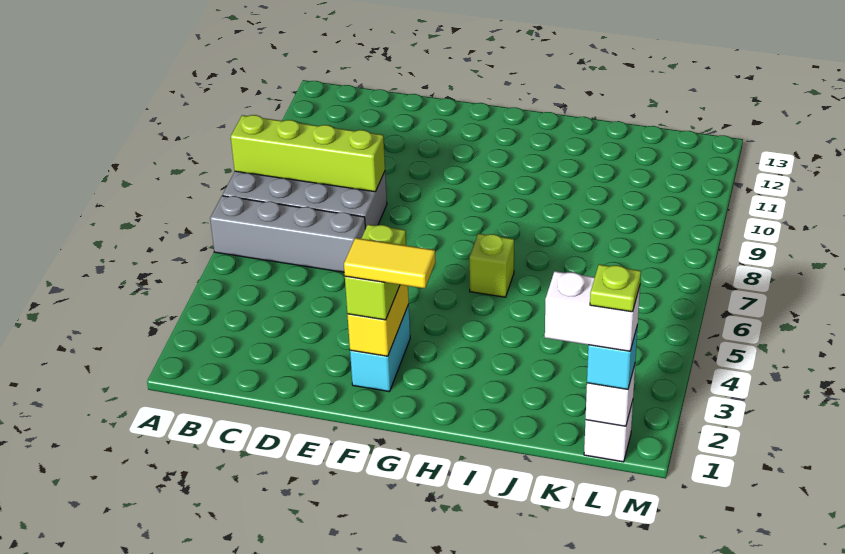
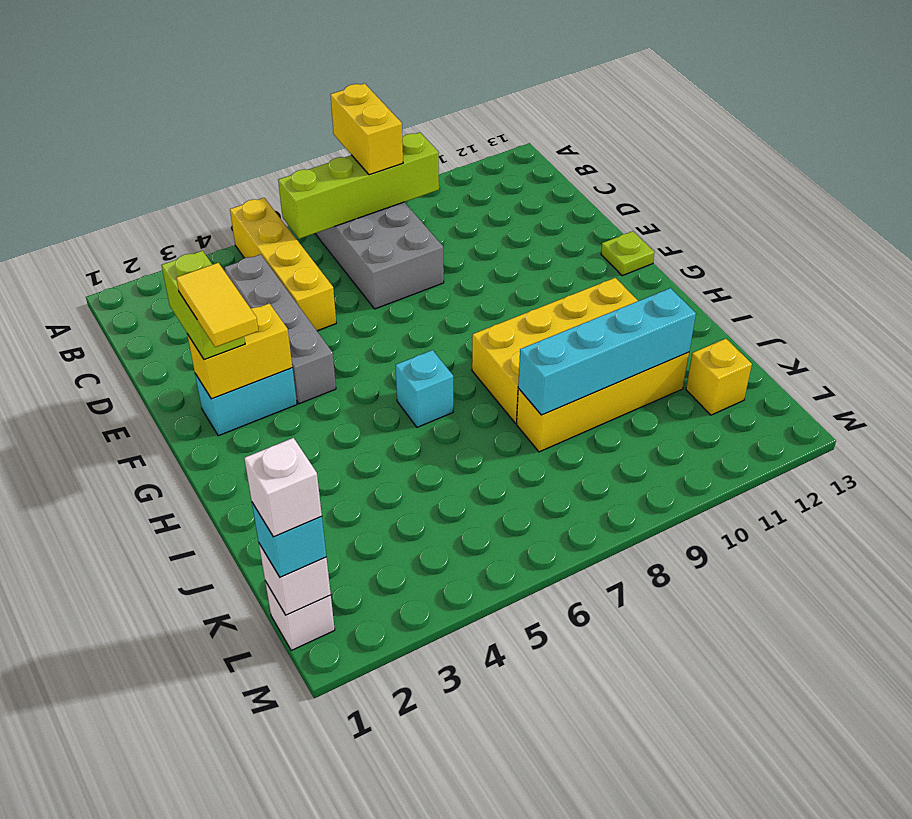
none -> yellow 1x4 brick [230,198,336,331]
grey 1x4 brick [210,196,365,272] -> grey 1x4 brick moved to [225,254,336,404]
lime 1x4 brick [231,115,385,192] -> lime 1x4 brick turned to [278,132,439,239]
none -> yellow 1x2 brick [330,83,403,175]
lime 1x2 brick [345,224,406,320] -> lime 1x2 brick turned to [162,251,245,360]
lime 1x1 brick [469,234,514,297] -> cyan 1x1 brick [395,350,453,427]
none -> yellow 2x4 brick [472,278,638,423]
none -> yellow 1x4 brick [517,352,689,452]
none -> cyan 1x4 brick [518,288,696,415]
white 1x2 brick [545,271,640,351] -> white 1x1 brick [244,438,322,537]
none -> yellow 1x1 brick [686,339,752,415]
lime 1x1 plate [590,264,641,312] -> lime 1x1 plate moved to [601,231,655,276]

